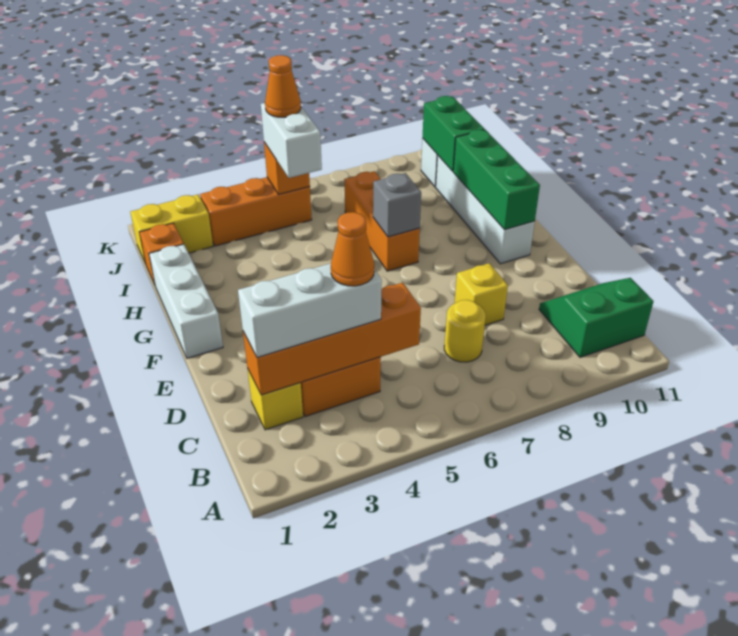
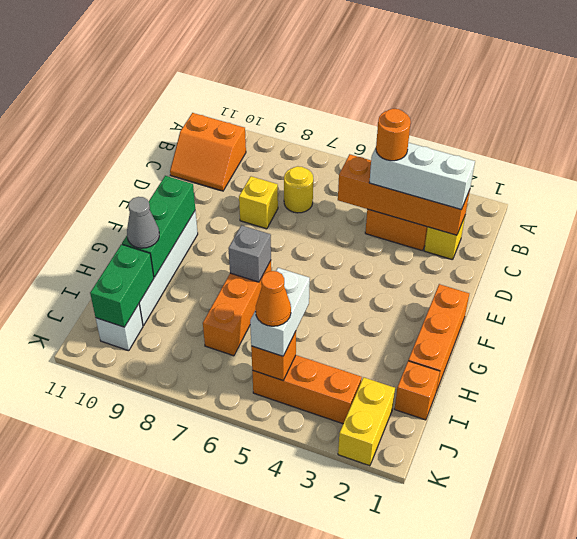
green 2x2 slope [539,278,654,357] -> orange 2x2 slope [170,113,246,191]
orange 1x1 cone [331,212,374,286] -> orange 1x1 round brick [376,109,411,161]
white 1x3 brick [149,244,223,358] -> orange 1x3 brick [408,284,469,391]
none -> grey 1x1 cone [127,197,159,248]
yellow 1x2 brick [130,195,213,264] -> yellow 1x2 brick turned to [338,377,395,466]

